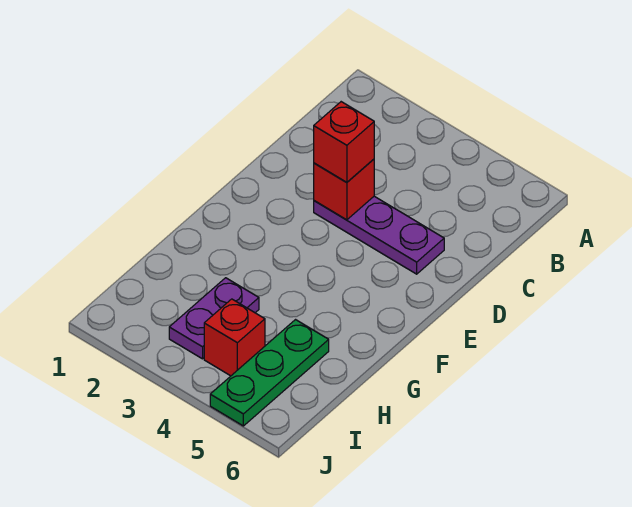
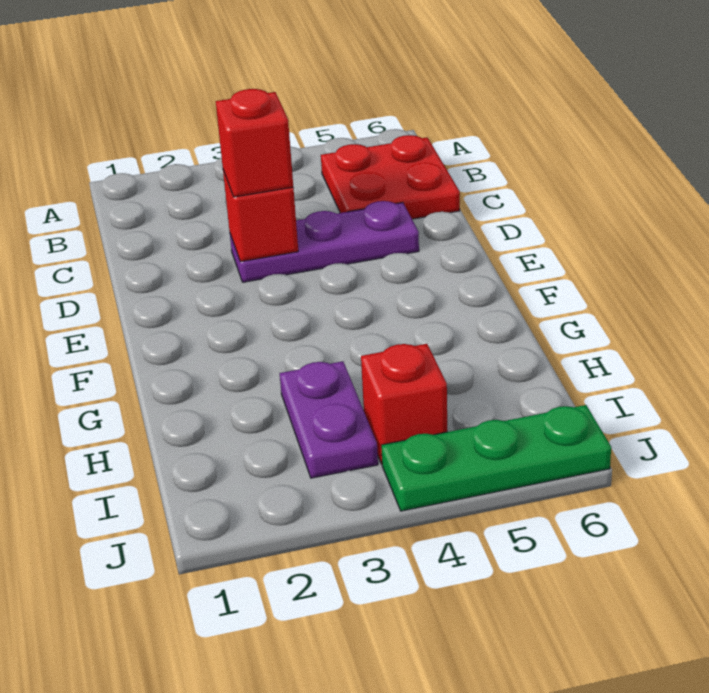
none -> red 2x2 plate [321,135,460,219]
green 1x3 plate [210,320,329,426] -> green 1x3 plate turned to [381,405,611,511]

